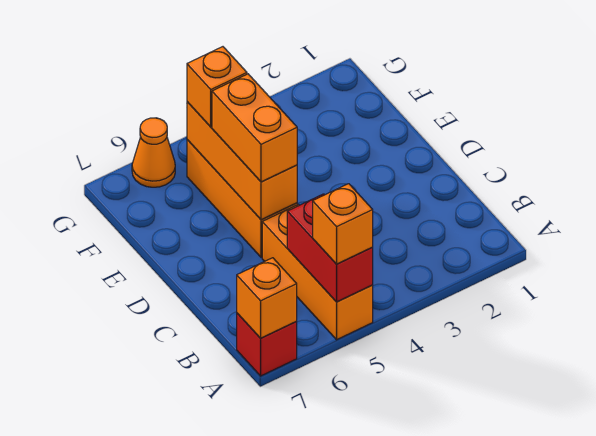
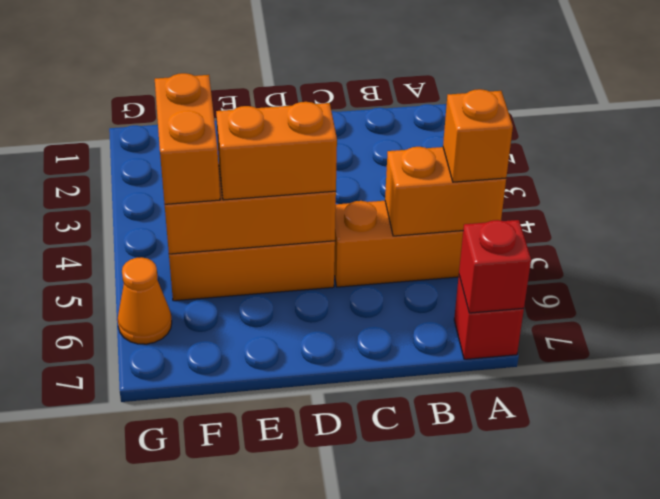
red 1x2 brick [287,194,373,302] -> orange 1x2 brick [385,147,506,236]
orange 1x1 brick [237,258,297,338] -> red 1x1 brick [459,220,531,313]
orange 1x1 brick [187,47,247,127] -> orange 1x2 brick [155,73,220,204]

